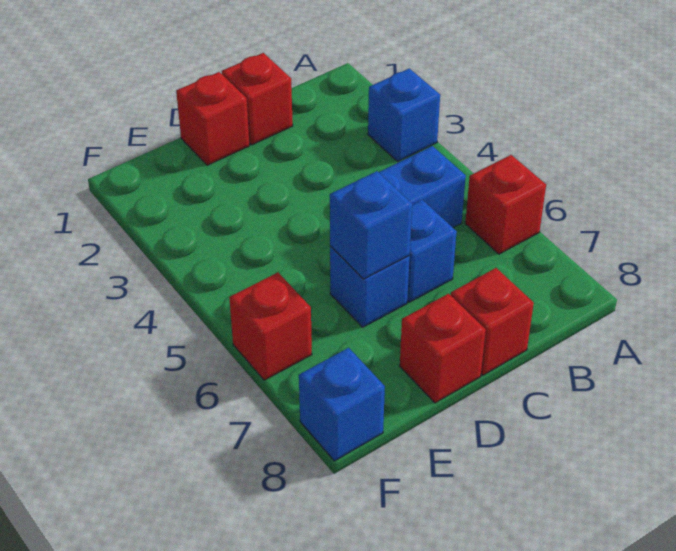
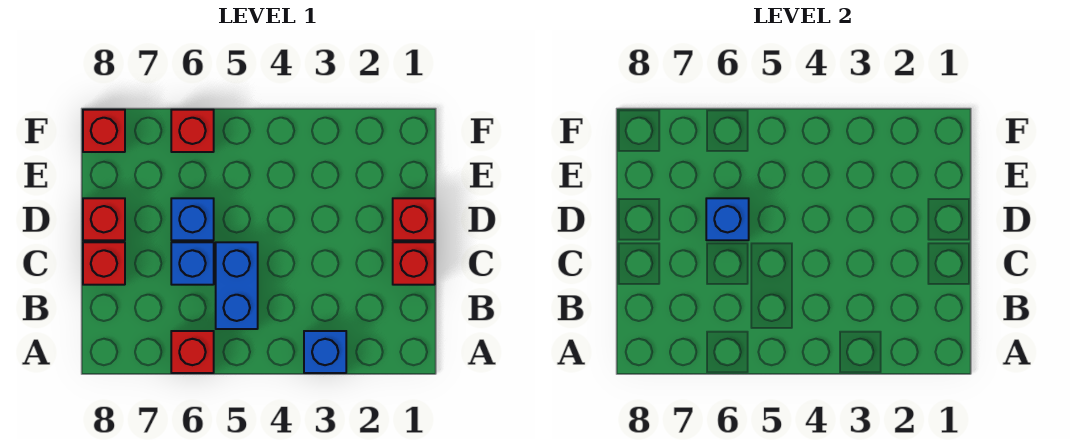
blue 1x1 brick [299,348,385,461] -> red 1x1 brick [83,110,125,152]

